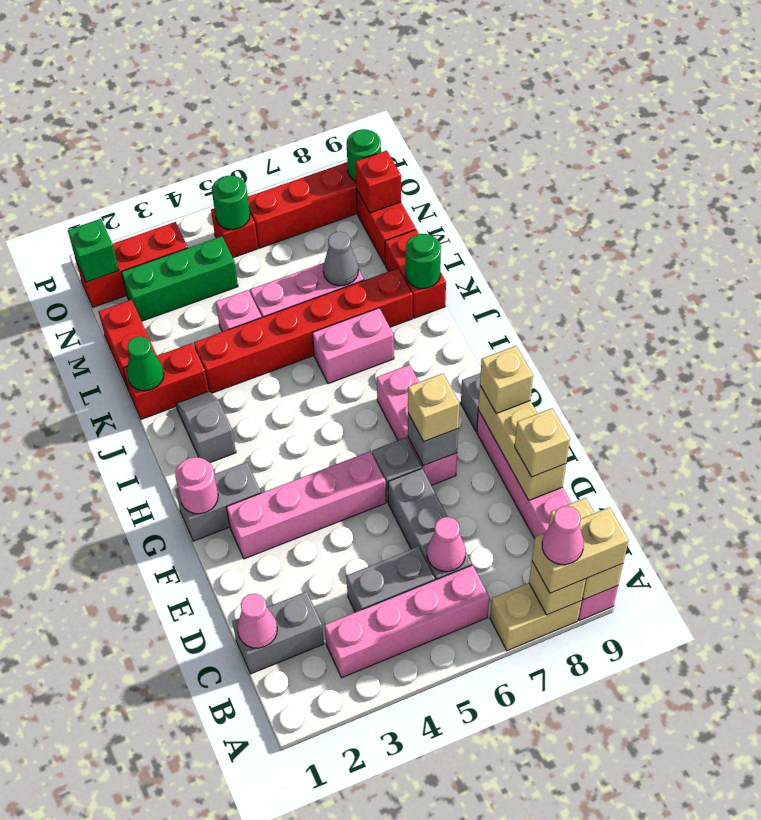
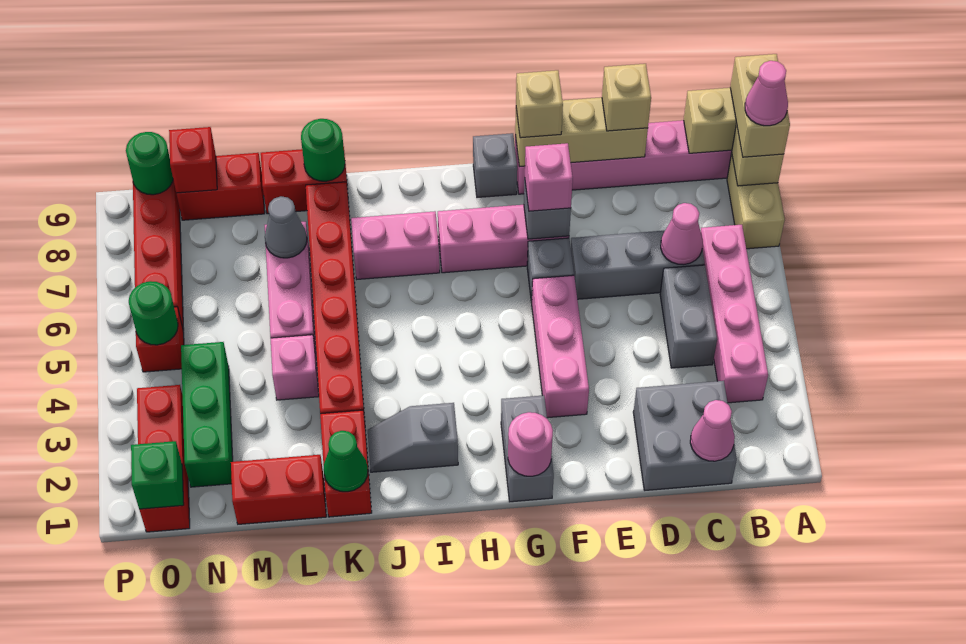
grey 1x2 brick [232,591,324,674] -> grey 2x2 brick [633,381,737,490]
pink 1x4 brick [226,451,386,559] -> pink 1x3 brick [532,275,589,418]
tan 1x1 brick [408,374,459,442] -> pink 1x1 brick [525,143,573,211]
pink 1x2 brick [312,308,394,384] -> pink 1x2 brick turned to [351,211,440,279]

